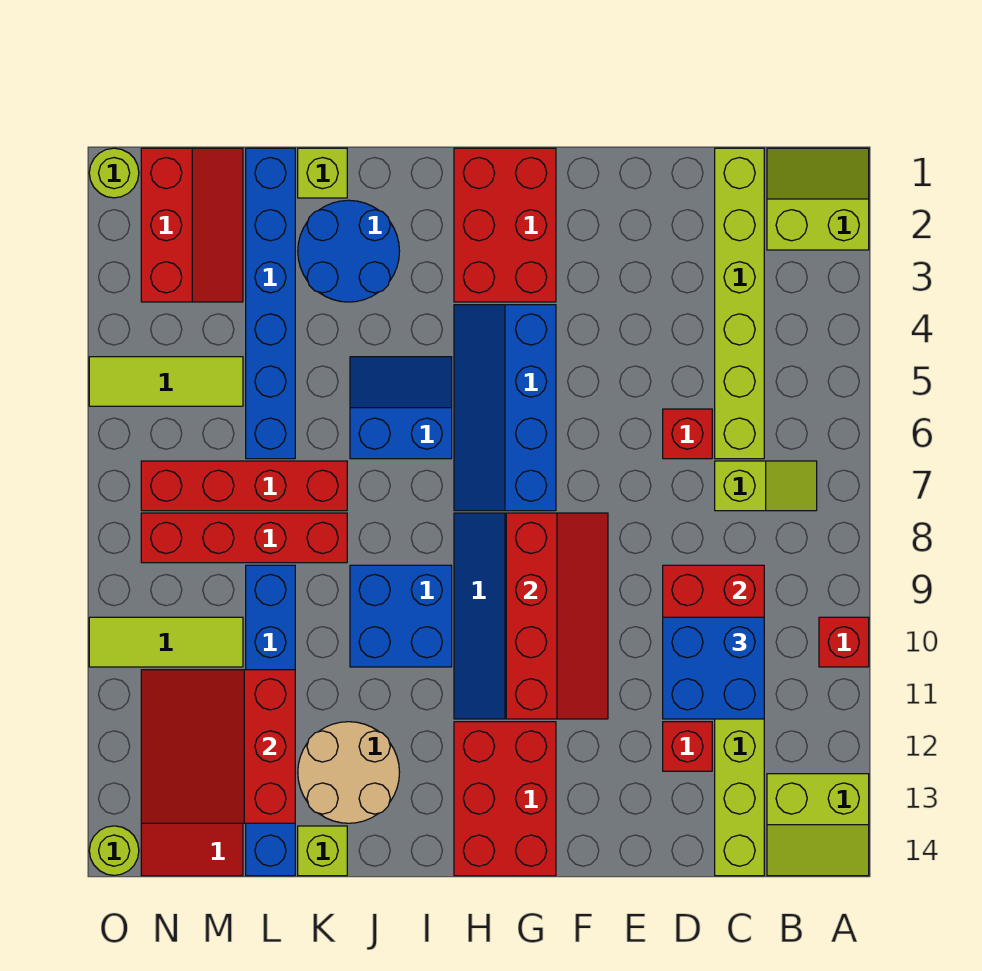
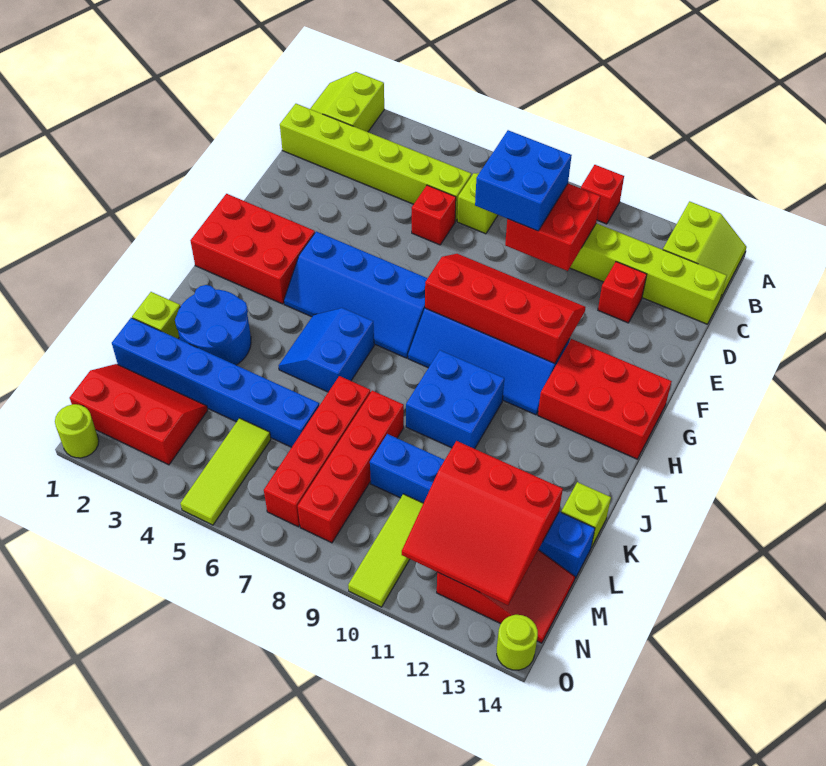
blue 2x2 brick [663,617,764,719] -> blue 2x2 brick moved to [475,130,572,231]
tan 2x2 round brick [298,722,400,823] -> none

